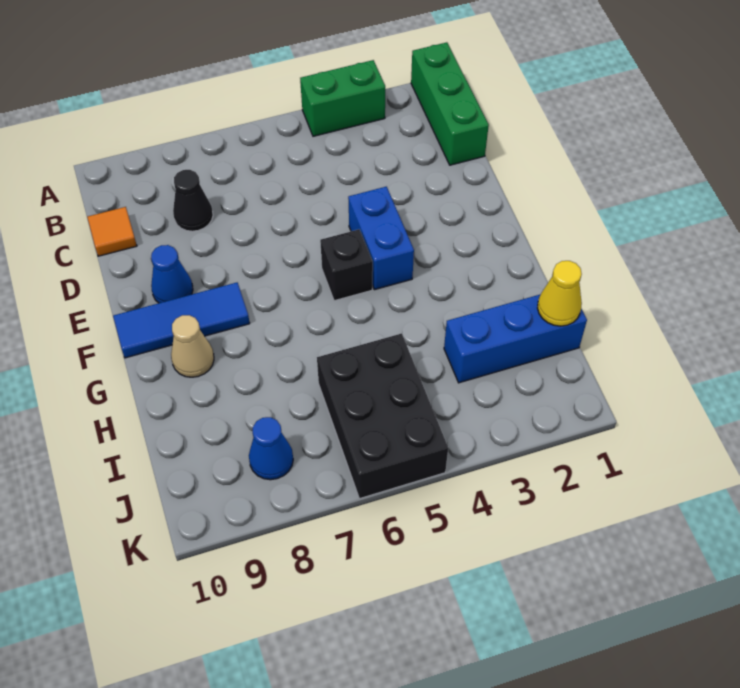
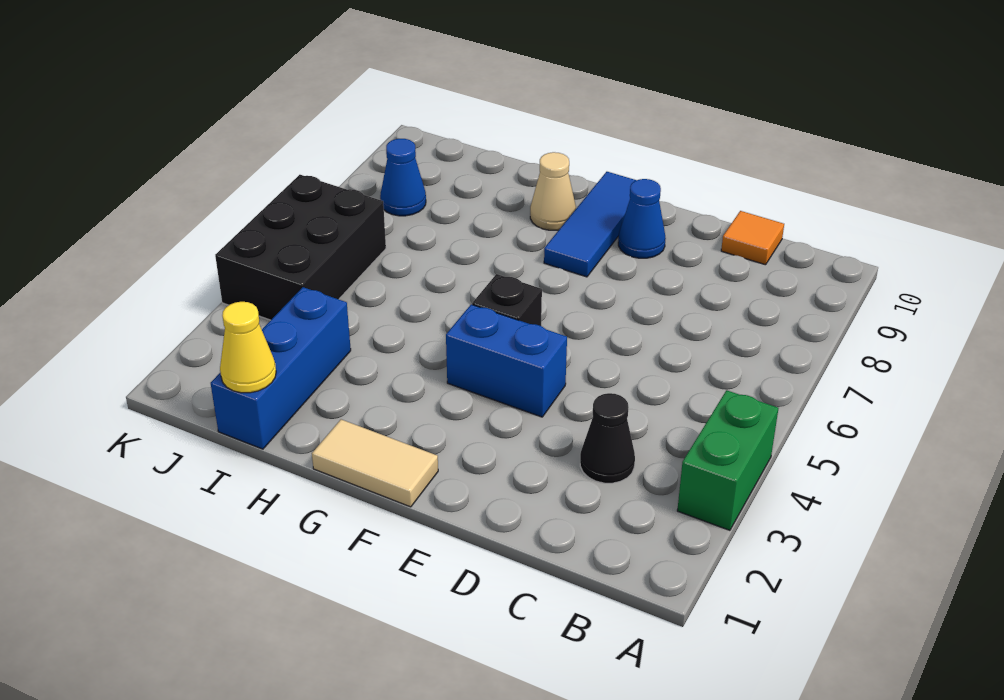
green 1x3 brick [411,42,489,165] -> none
black 1x1 cone [173,170,213,231] -> black 1x1 cone moved to [580,393,635,483]
none -> tan 1x2 tile [312,419,438,507]
black 2x3 brick [317,333,448,499] -> black 2x3 brick turned to [215,175,386,320]

